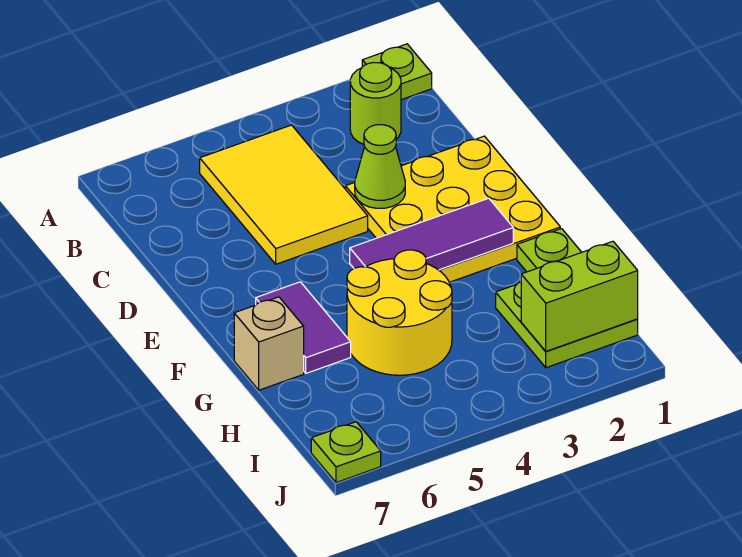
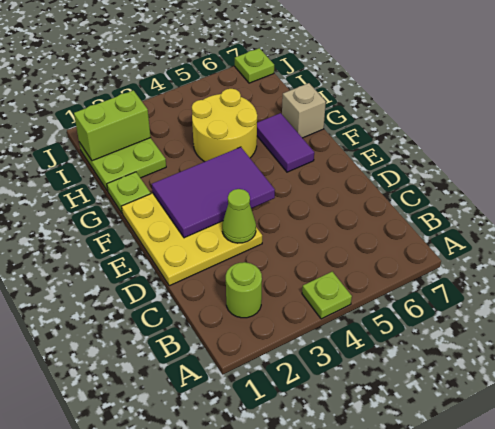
lime 1x1 plate [362,44,432,100] -> lime 1x1 plate moved to [302,272,352,319]
yellow 2x3 tile [200,125,368,264] -> none
purple 1x3 tile [350,198,513,270] -> purple 2x3 tile [152,147,275,238]

